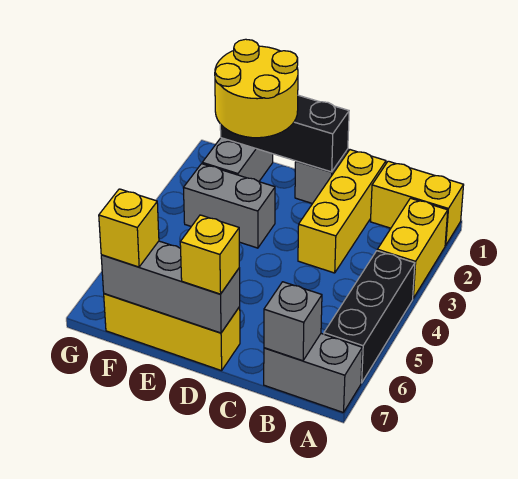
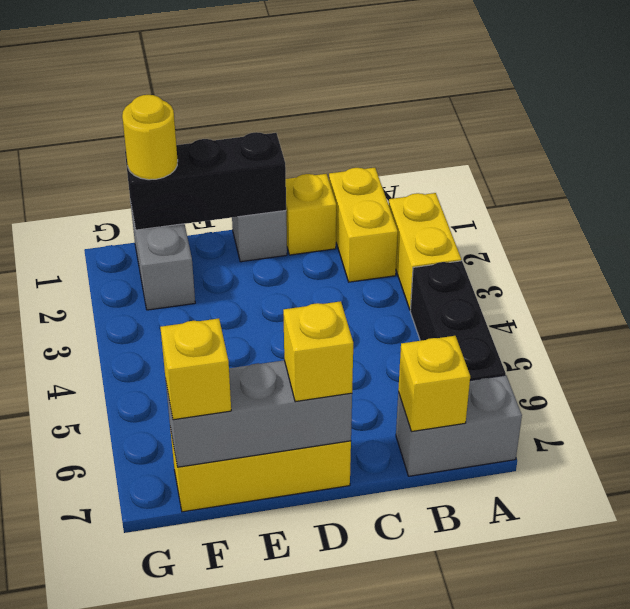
yellow 1x2 brick [371,161,464,245] -> yellow 1x2 brick turned to [329,168,398,282]
grey 1x1 brick [264,282,322,361] -> yellow 1x1 brick [398,336,470,432]
yellow 1x3 brick [298,150,386,273] -> yellow 1x1 brick [286,174,336,255]
yellow 2x2 round brick [215,39,298,138] -> yellow 1x1 round brick [122,95,178,180]
grey 1x2 brick [184,164,275,248] -> none

